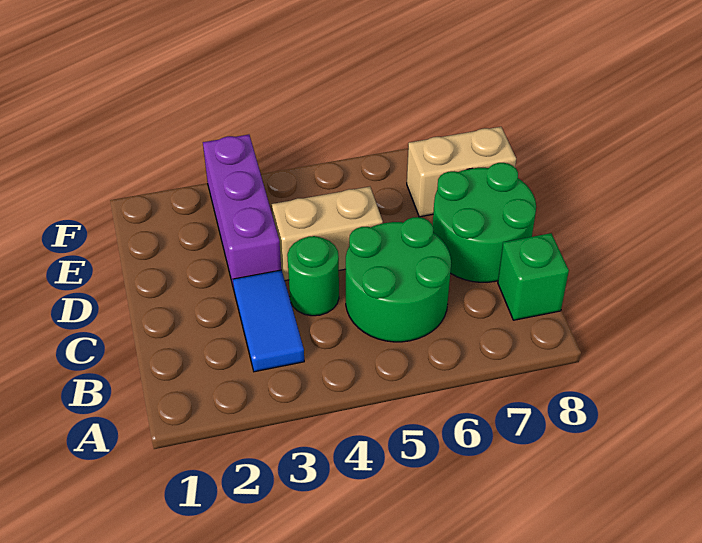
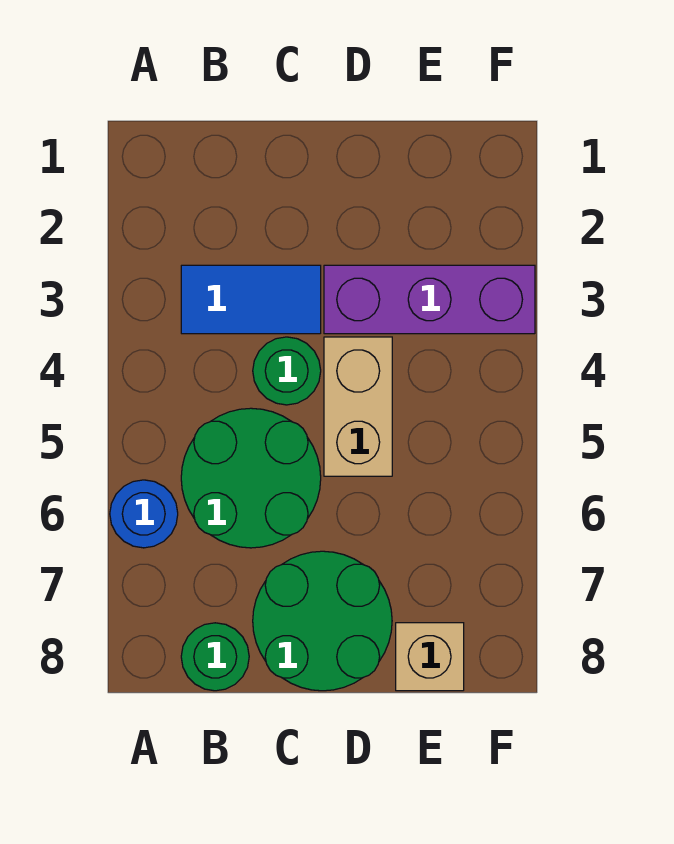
none -> blue 1x1 round brick [110,480,178,548]
green 1x1 brick [498,233,569,320] -> green 1x1 round brick [181,623,249,691]
tan 1x2 brick [407,127,516,217] -> tan 1x1 brick [396,623,464,691]

